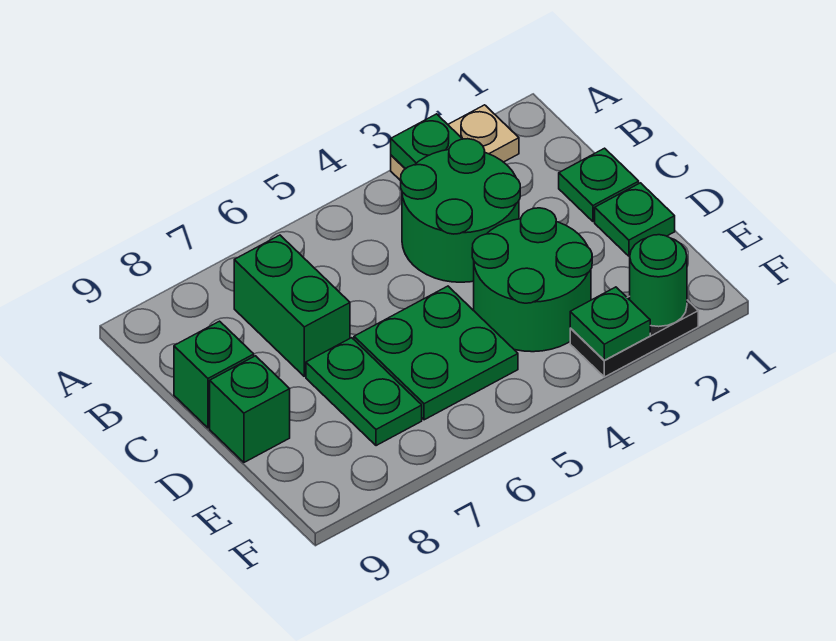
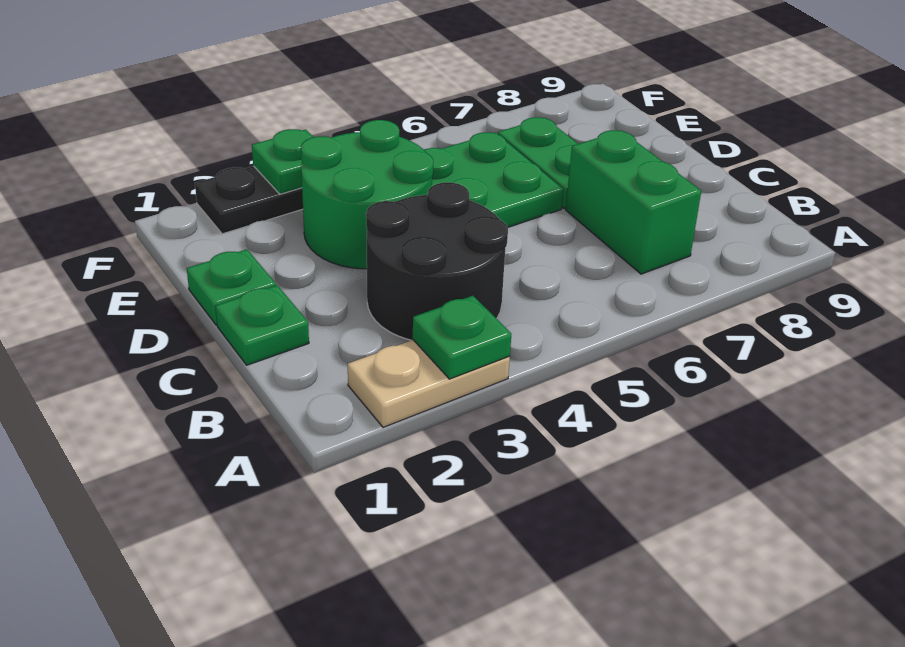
green 2x2 round brick [401,139,520,282] -> black 2x2 round brick [366,182,508,340]
green 1x1 brick [174,321,254,428] -> none
green 1x1 brick [210,356,290,462] -> none
green 1x1 round brick [630,235,687,327] -> none

